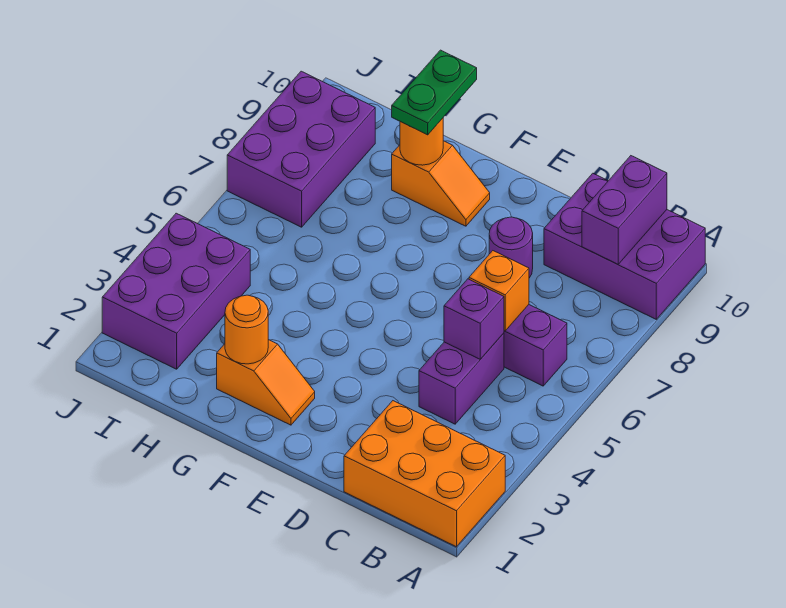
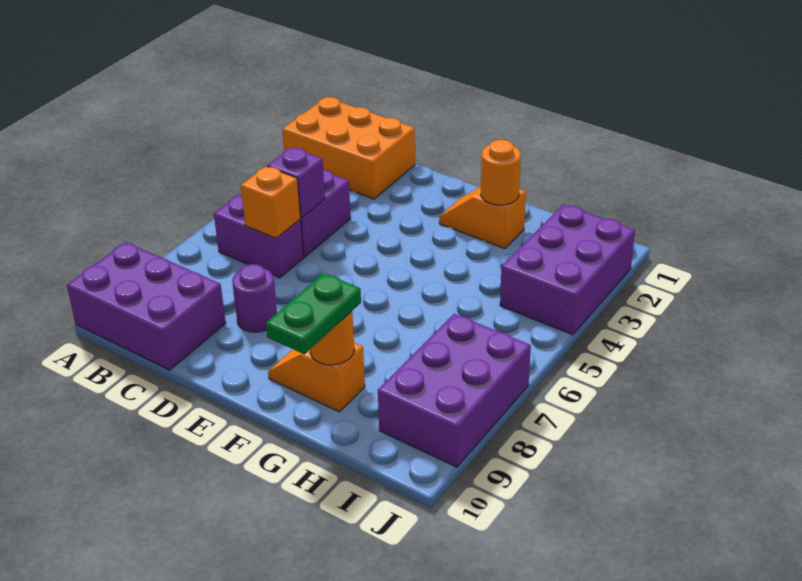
purple 1x2 brick [582,156,667,264] -> none

